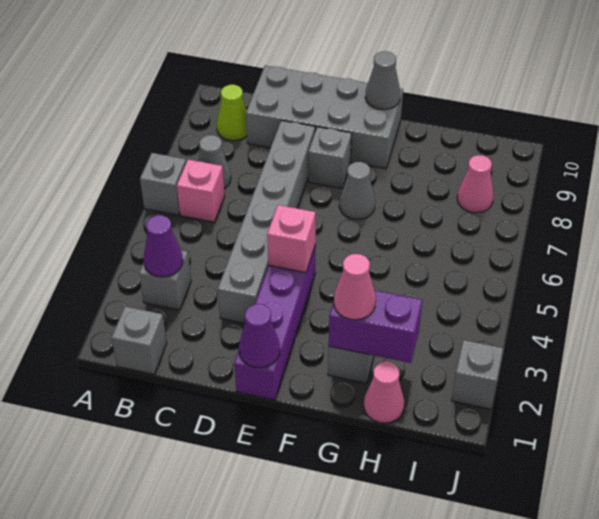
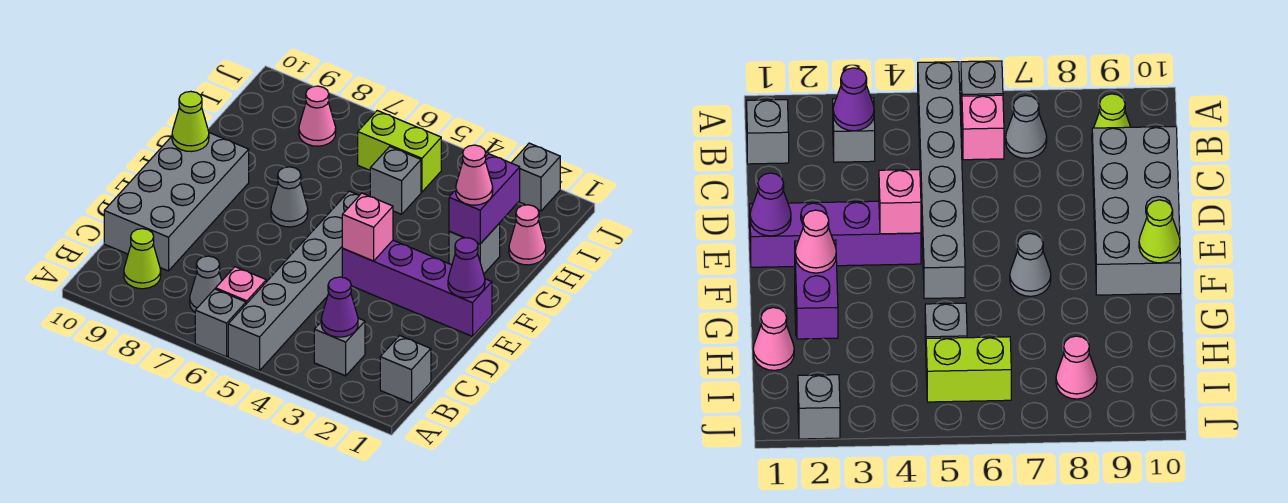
grey 1x6 brick [218,120,315,323] -> grey 1x6 brick turned to [228,191,359,371]
grey 1x1 brick [308,127,352,188] -> grey 1x1 brick moved to [370,147,421,214]
grey 1x1 cone [365,52,400,110] -> lime 1x1 cone [172,91,209,152]
none -> lime 1x2 brick [358,111,441,192]

